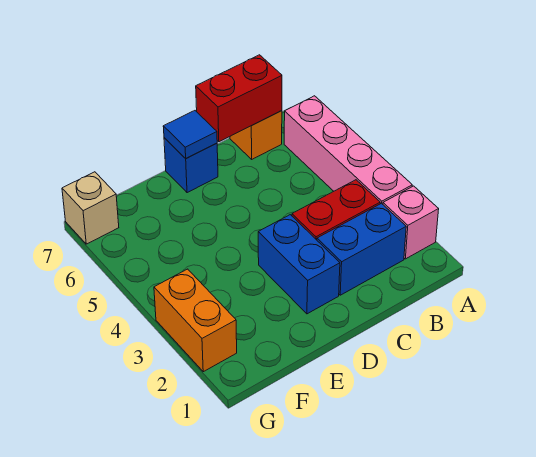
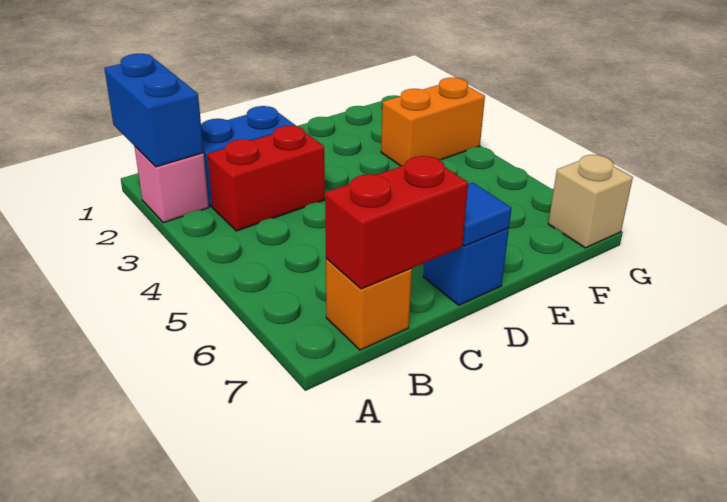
pink 1x4 brick [284,96,412,204] -> none
blue 1x2 brick [258,215,340,314] -> blue 1x2 brick moved to [104,54,204,167]
orange 1x2 brick [154,269,237,372] -> orange 1x2 brick turned to [381,78,485,166]

